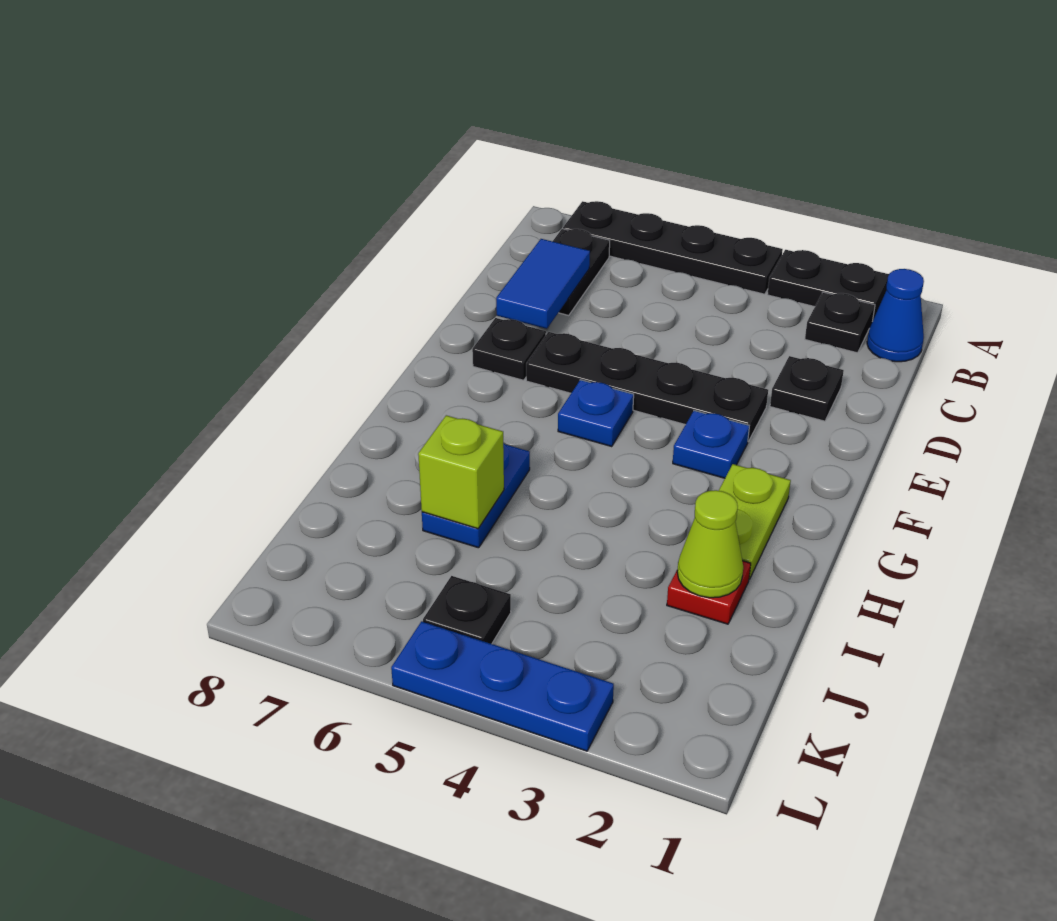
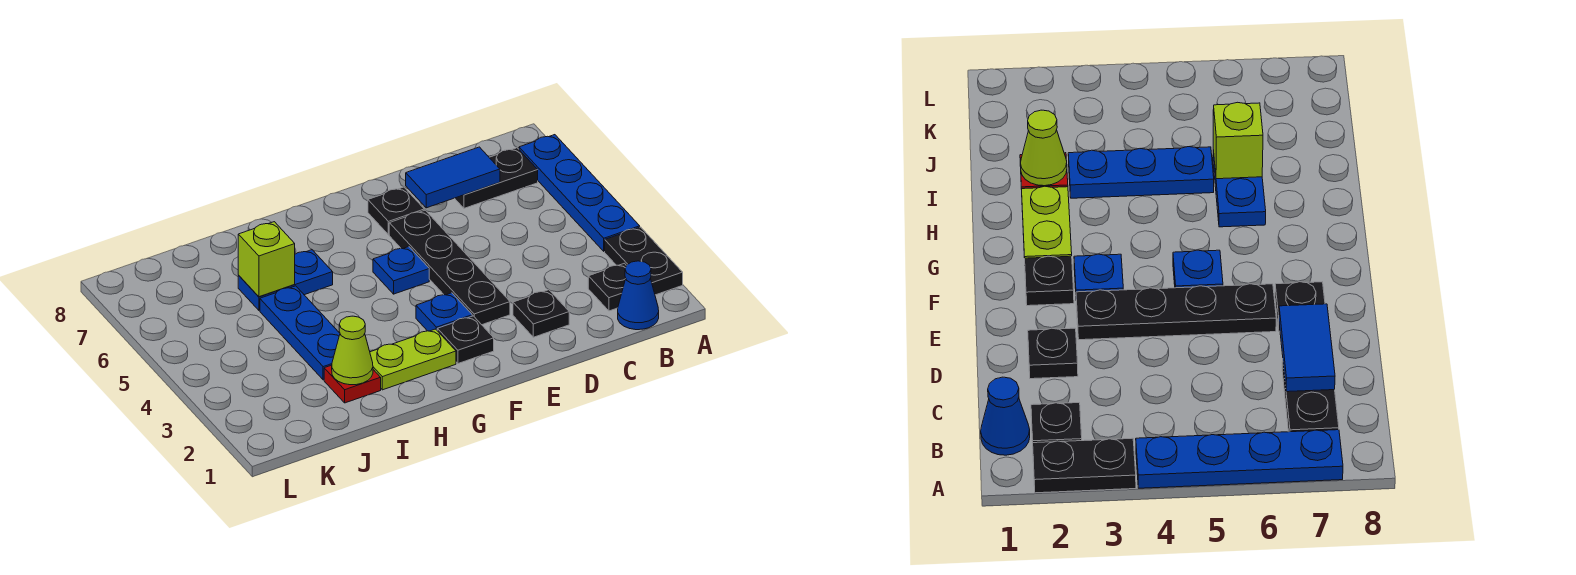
black 1x4 plate [563,201,783,294] -> blue 1x4 plate [519,135,640,251]
black 1x1 plate [423,576,511,644] -> black 1x1 plate moved to [437,316,494,364]
blue 1x3 plate [391,621,614,751] -> blue 1x3 plate moved to [260,286,340,380]

